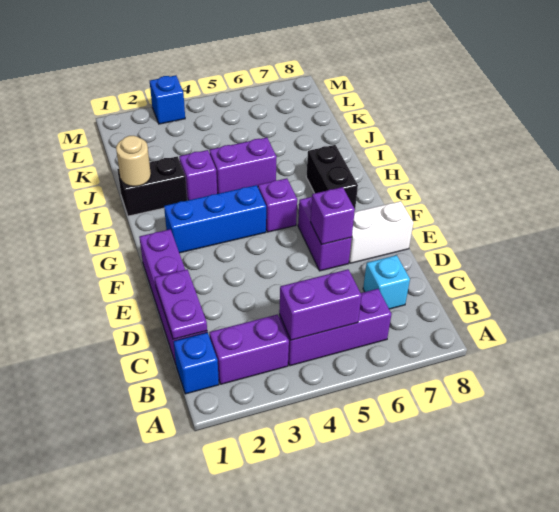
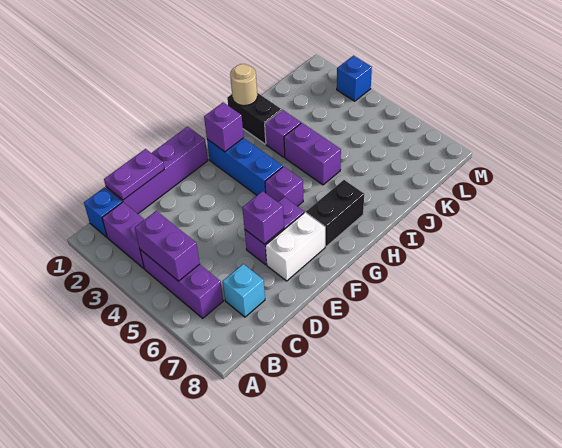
white 1x2 brick [349,201,413,263] -> white 1x2 brick turned to [265,212,325,281]
none -> purple 1x1 brick [204,102,244,152]

